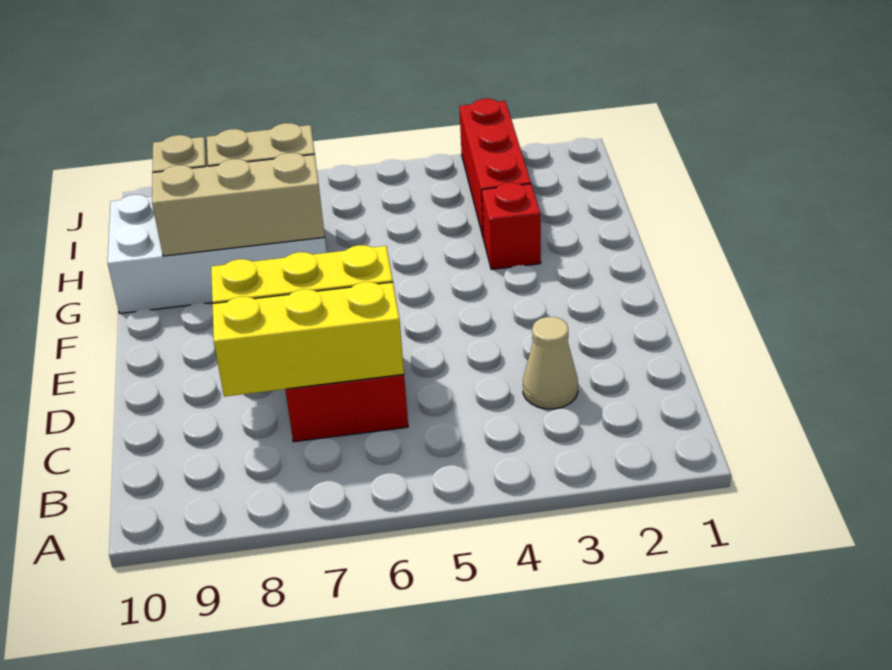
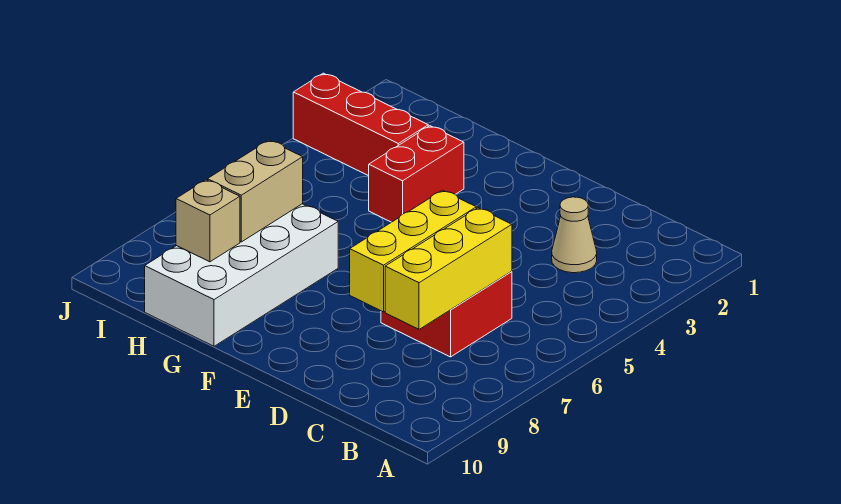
red 1x1 brick [482,183,541,269] -> red 1x2 brick [369,126,464,222]
tan 1x3 brick [152,153,325,256] -> none

